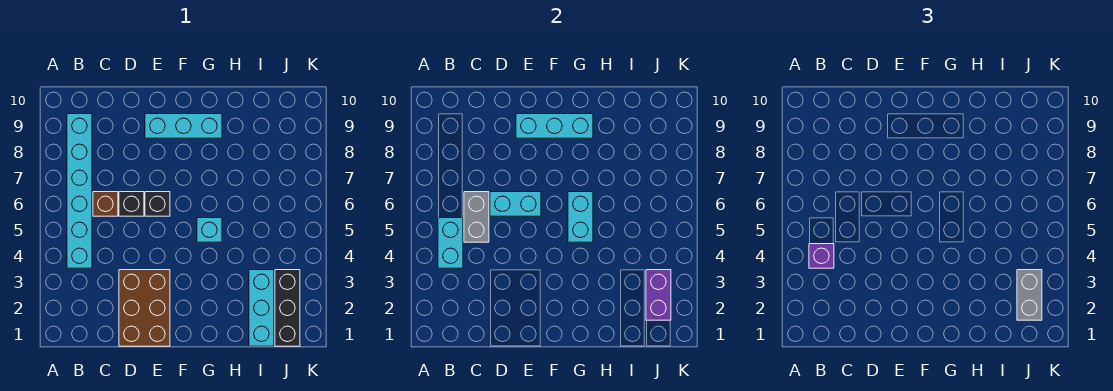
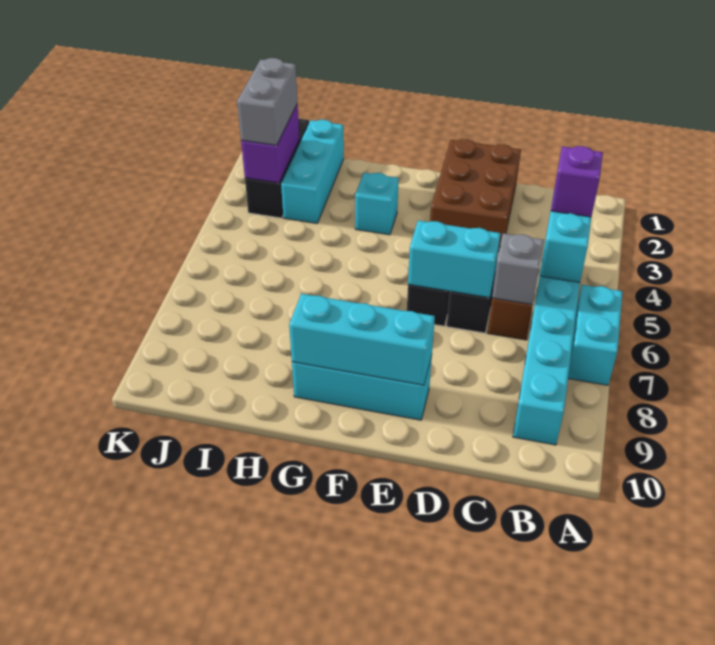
grey 1x2 brick [464,192,489,242] -> grey 1x1 brick [492,233,544,305]
cyan 1x1 brick [197,218,222,242] -> cyan 1x1 brick moved to [355,173,399,235]
cyan 1x2 brick [568,192,593,242] -> cyan 1x2 brick moved to [568,285,623,385]

